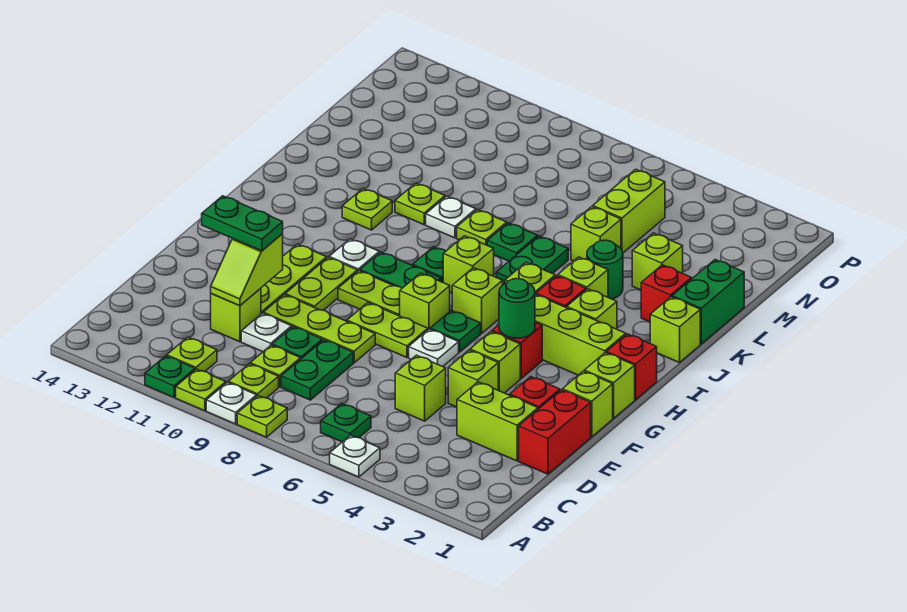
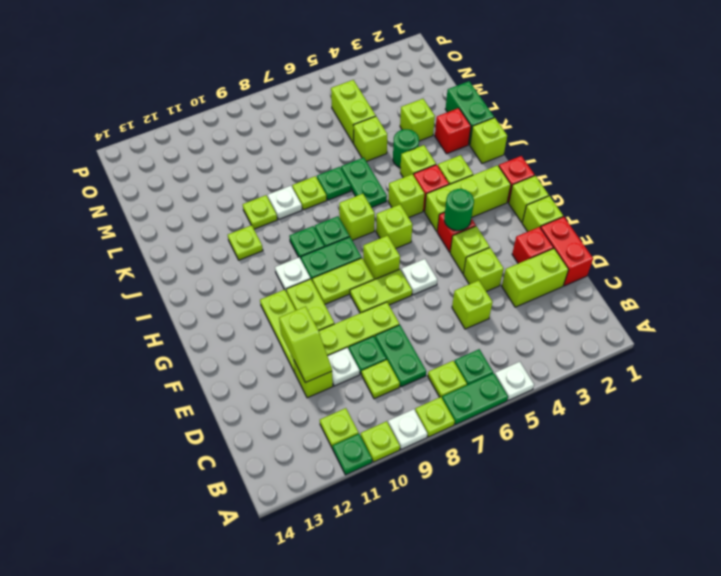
lime 1x1 plate [228,364,279,398] -> lime 1x1 plate moved to [428,361,467,398]
green 1x2 plate [202,196,283,251] -> green 1x2 plate moved to [442,373,508,425]
green 1x1 plate [430,310,481,352] -> green 1x1 plate moved to [289,226,324,259]

